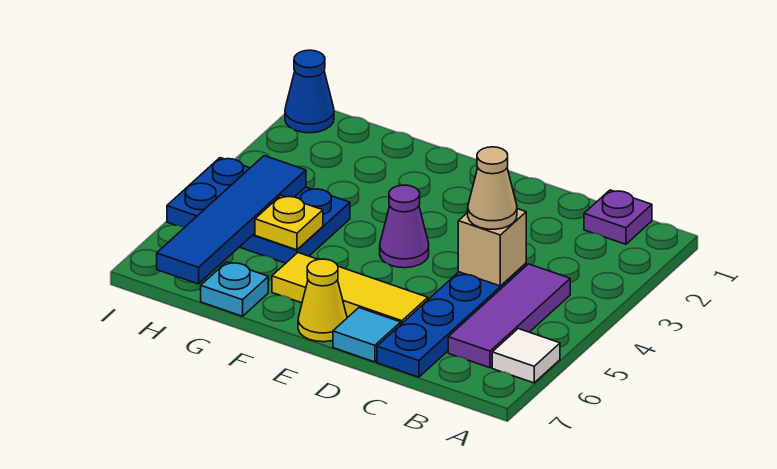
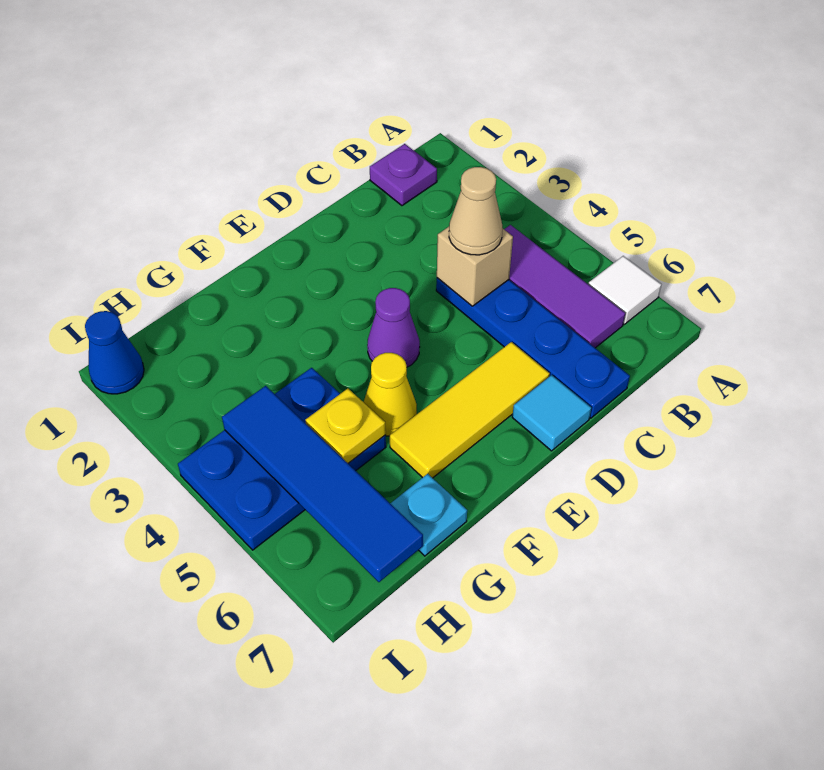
yellow 1x1 cone [298,259,347,342] -> yellow 1x1 cone moved to [364,353,417,436]

